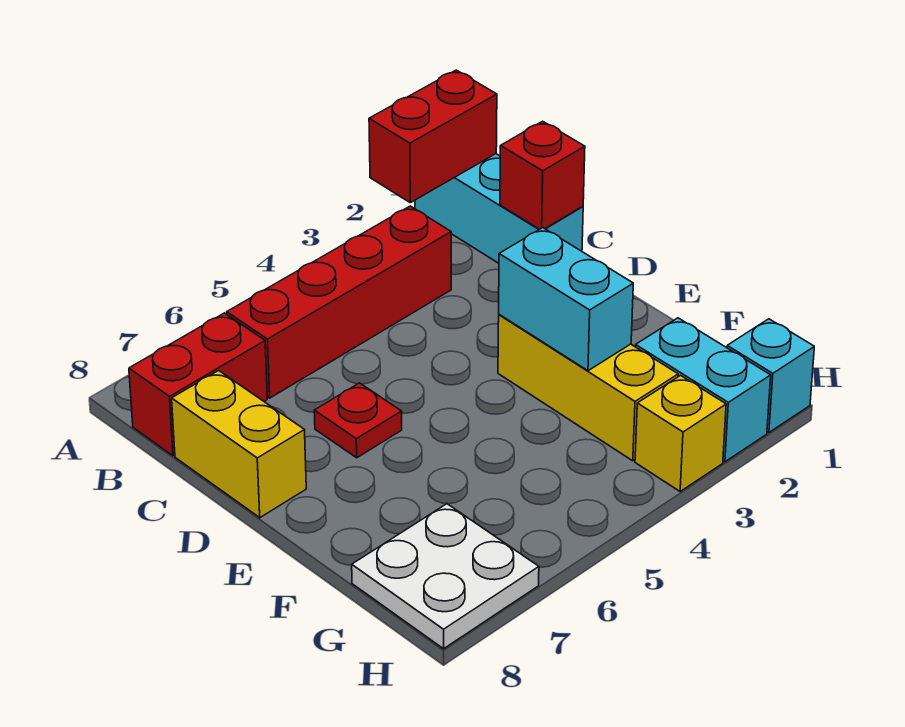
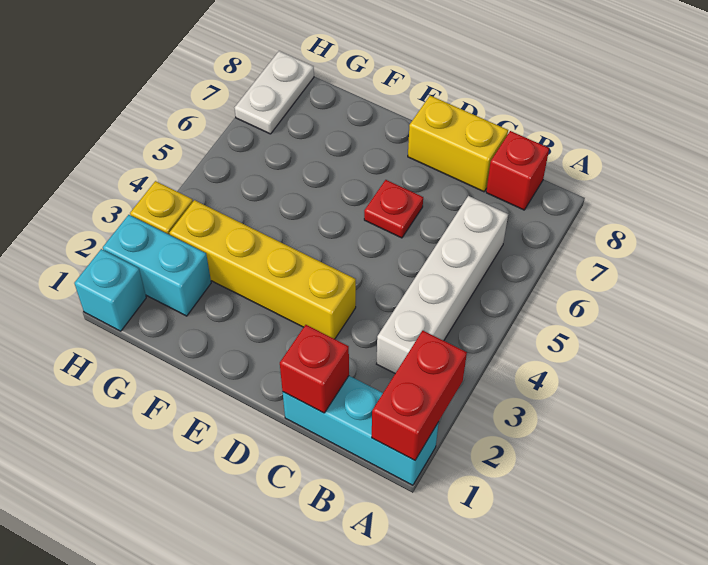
red 1x4 brick [227,206,451,398] -> white 1x4 brick [377,196,508,373]
red 1x2 brick [129,313,267,456] -> red 1x1 brick [486,131,549,210]
yellow 1x3 brick [498,315,678,461] -> yellow 1x4 brick [170,200,356,339]
cyan 1x2 brick [499,228,633,371] -> none
white 2x2 plate [352,504,539,649] -> white 1x2 plate [235,51,314,134]

